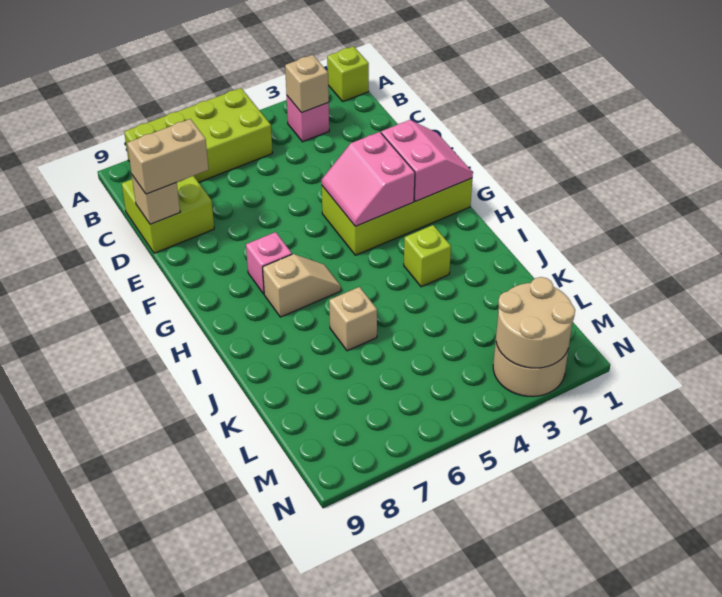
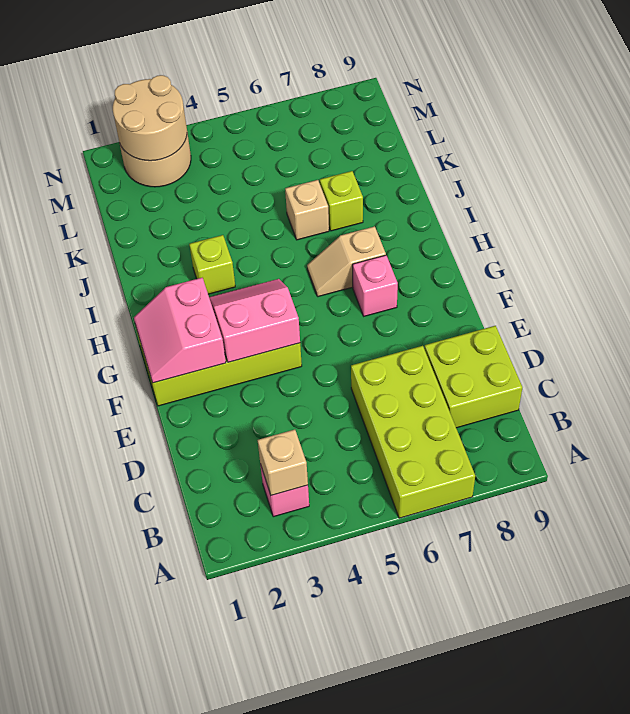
lime 1x1 brick [327,46,369,101] -> lime 1x1 brick moved to [320,171,363,231]
lime 2x4 brick [124,88,272,182] -> lime 2x4 brick turned to [351,346,475,518]
tan 1x2 brick [127,119,209,194] -> none
tan 1x1 brick [132,175,180,224] -> none
pink 2x2 slope [322,132,415,226] -> pink 2x2 slope turned to [209,279,300,362]

